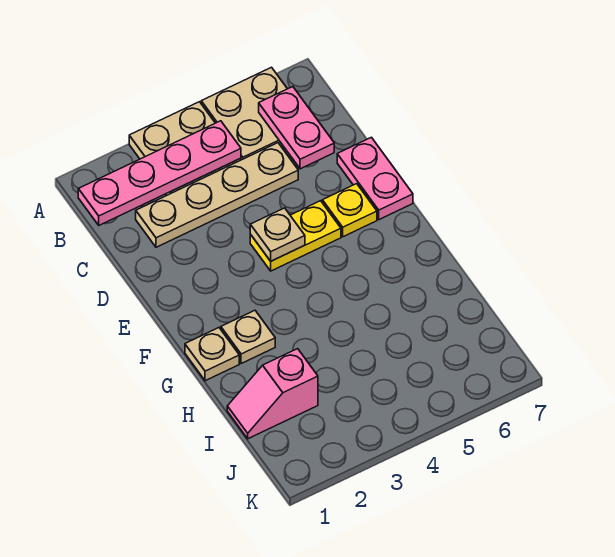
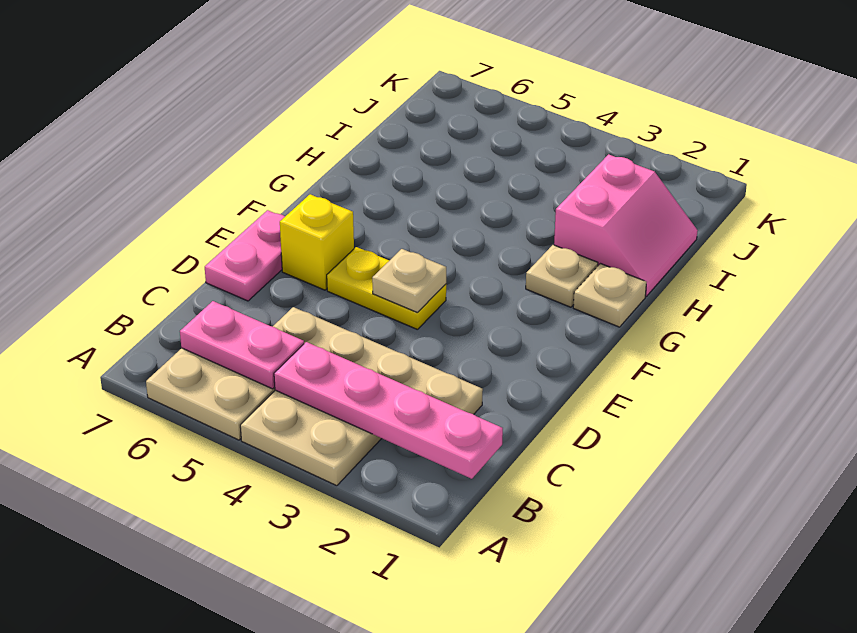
pink 1x2 plate [259,87,334,169] -> pink 1x2 plate turned to [180,301,304,389]
yellow 1x1 plate [322,184,377,237] -> yellow 1x1 brick [280,194,354,290]
pink 1x2 slope [227,349,318,439] -> pink 2x2 slope [554,154,698,296]

